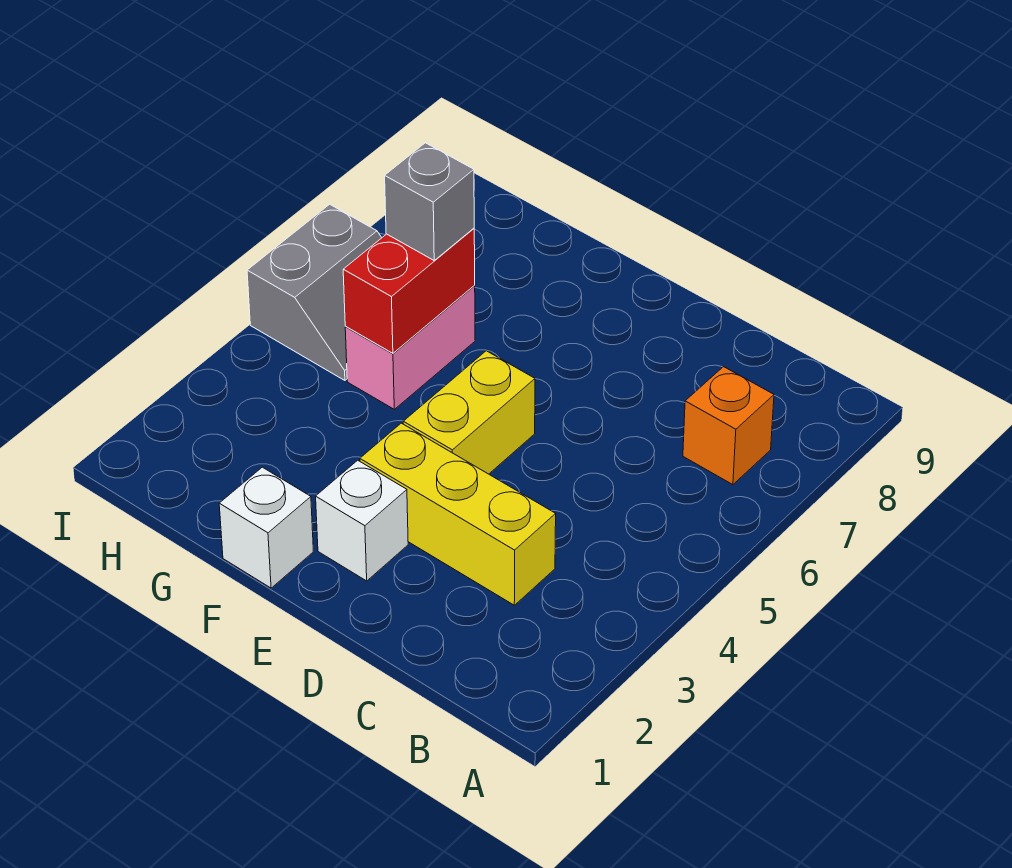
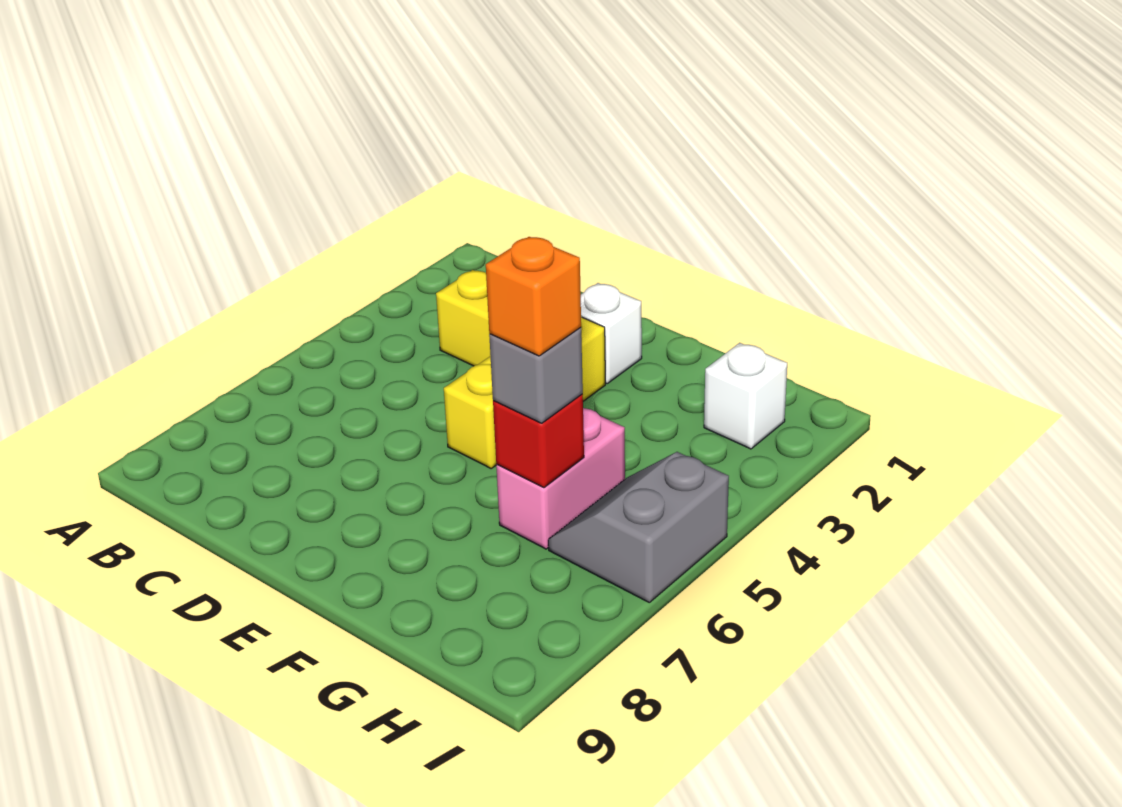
orange 1x1 brick [683,367,774,485] -> orange 1x1 brick moved to [486,237,581,356]
white 1x1 brick [219,467,313,588] -> white 1x1 brick moved to [704,343,787,449]
red 1x2 brick [343,228,475,353] -> red 1x1 brick [493,395,584,488]

